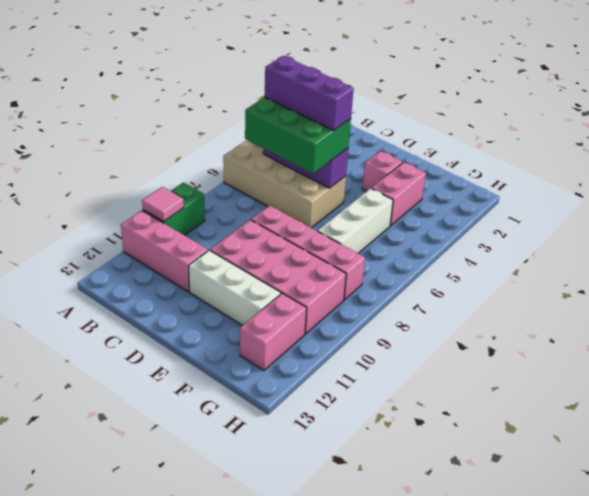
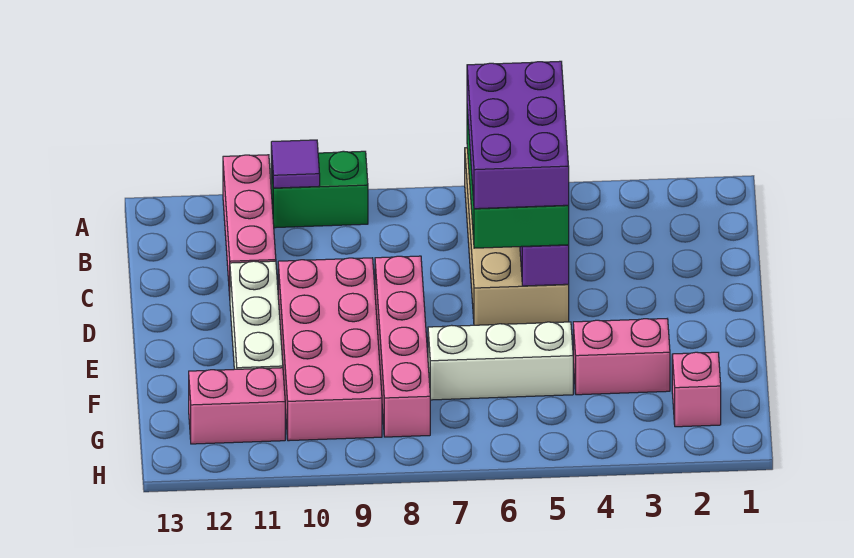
pink 1x1 tile [142,187,184,222] -> purple 1x1 tile [271,140,320,188]
purple 1x3 brick [265,56,354,131] -> purple 2x3 brick [467,61,569,209]
pink 1x1 brick [362,151,402,191] -> pink 1x1 brick moved to [672,352,721,427]

